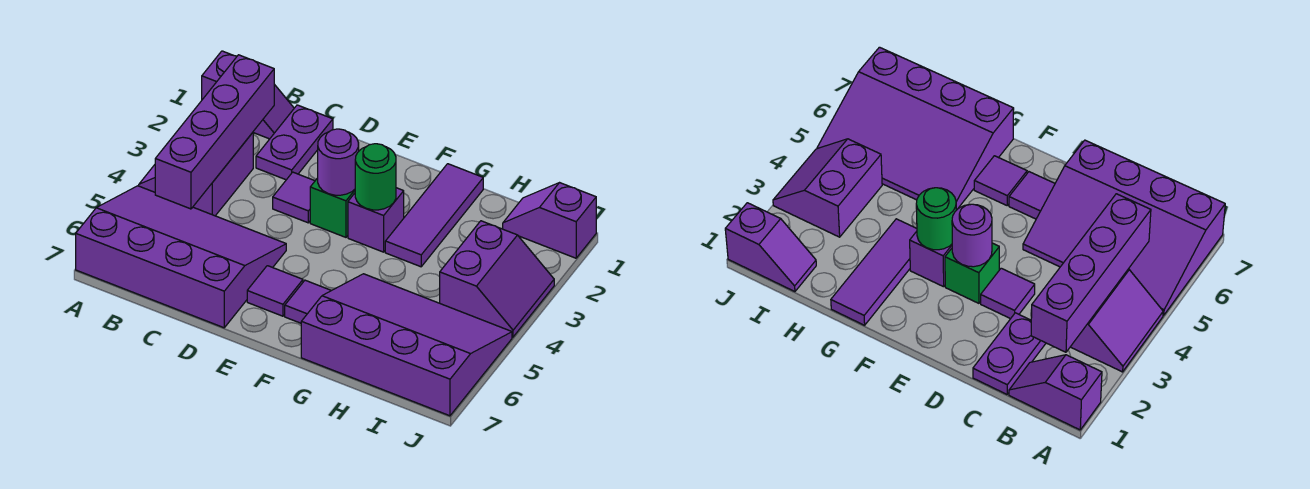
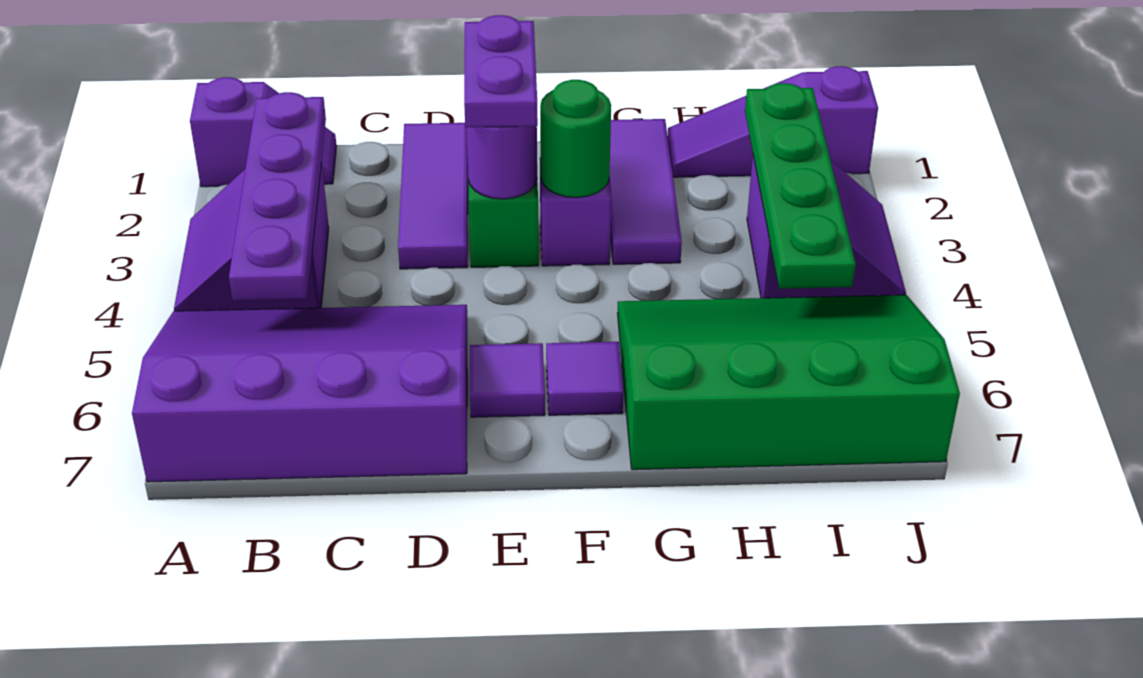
purple 1x4 brick [155,55,274,209] -> purple 1x4 plate [229,92,326,301]
purple 1x2 plate [256,105,333,180] -> purple 1x2 plate moved to [464,15,538,128]
purple 1x1 tile [273,172,315,223] -> purple 1x3 tile [398,123,468,269]
purple 3x4 slope [301,274,512,416] -> green 3x4 slope [617,295,960,470]
purple 1x2 slope [503,183,596,258] -> purple 1x3 slope [668,66,878,177]
none -> green 1x4 plate [745,83,856,289]

